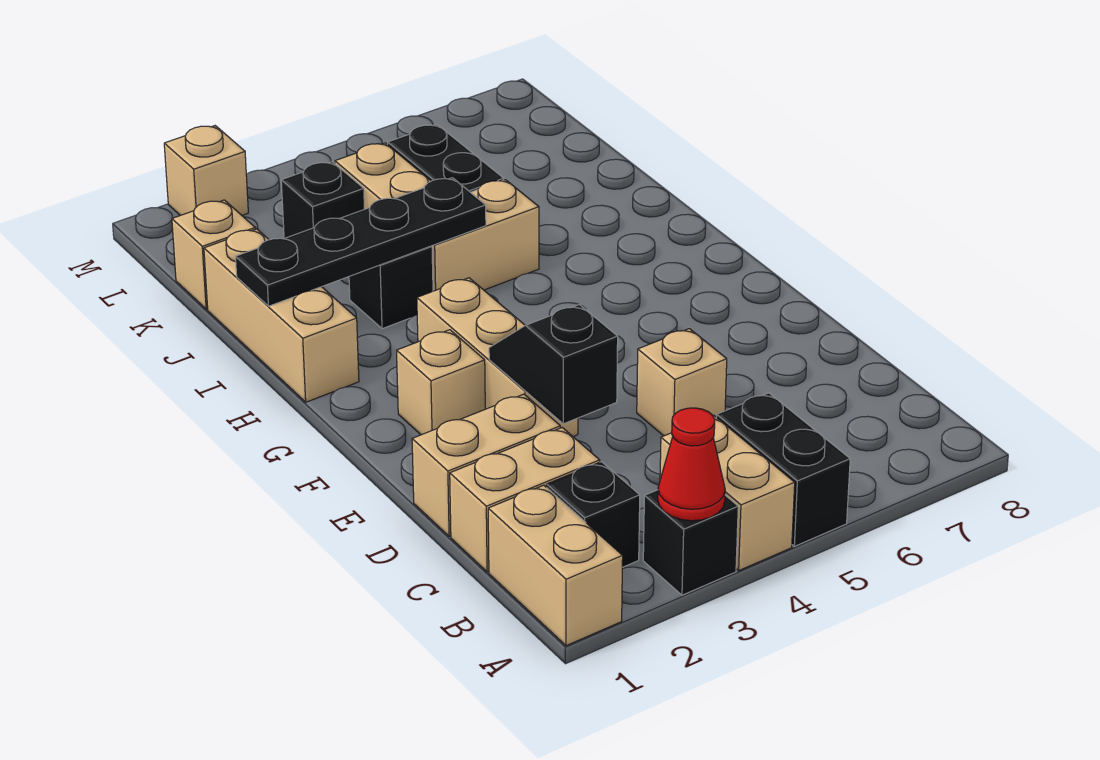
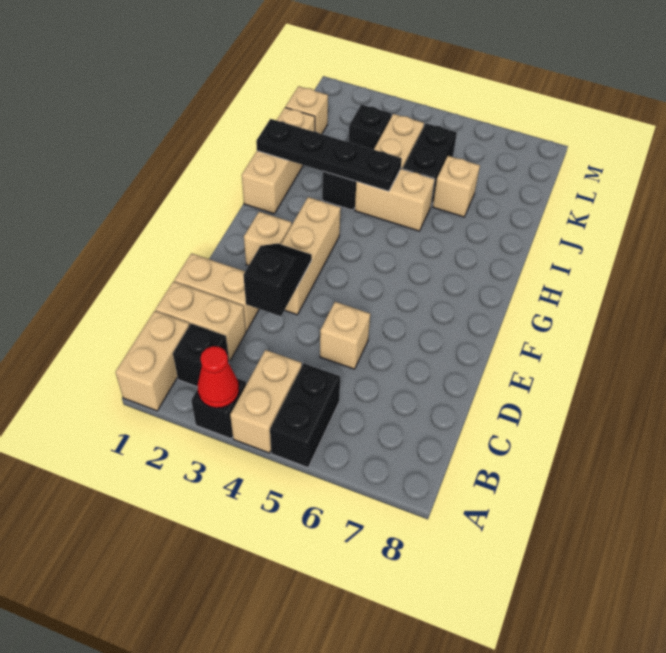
tan 1x1 brick [164,126,248,215] -> tan 1x1 brick moved to [433,156,480,217]

